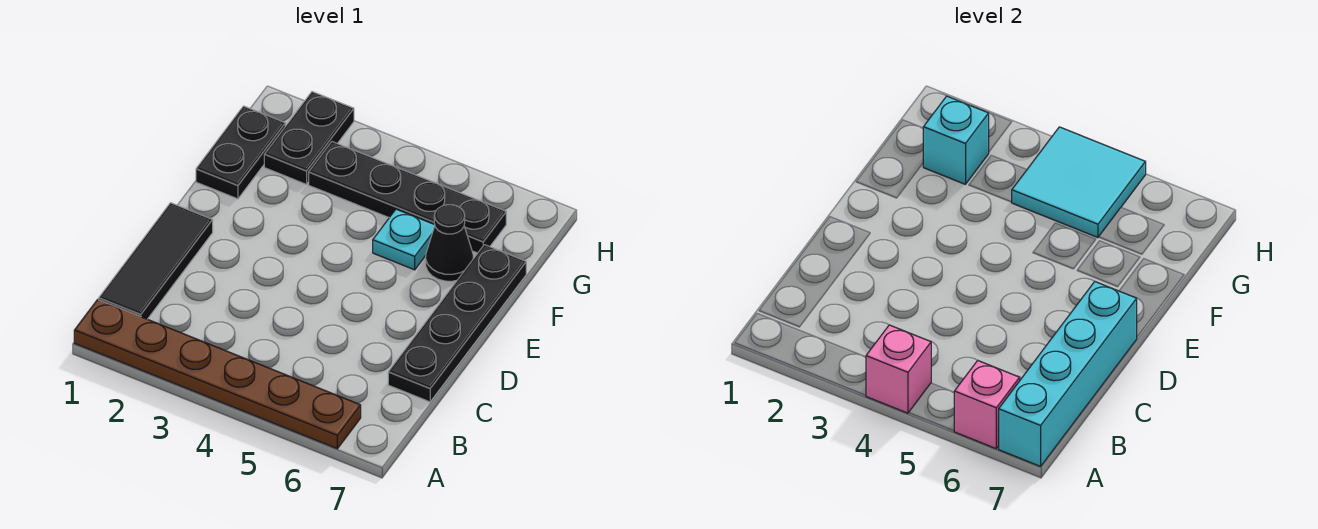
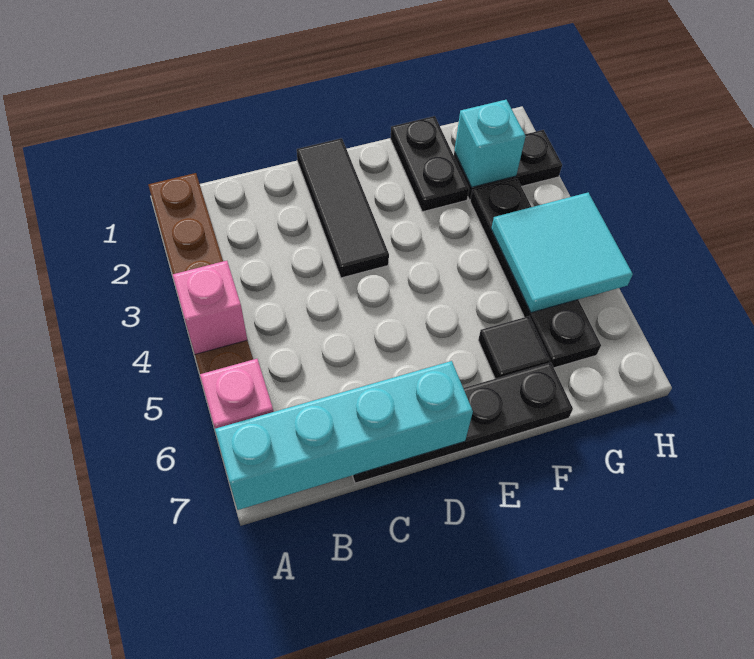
black 1x3 tile [99,203,213,319] -> black 1x3 tile turned to [297,138,389,278]
black 1x2 plate [196,106,285,199] -> black 1x2 plate turned to [390,116,469,212]
cyan 1x1 plate [373,209,435,270] -> none
black 1x1 cone [426,205,473,281] -> black 1x1 tile [478,316,550,379]

